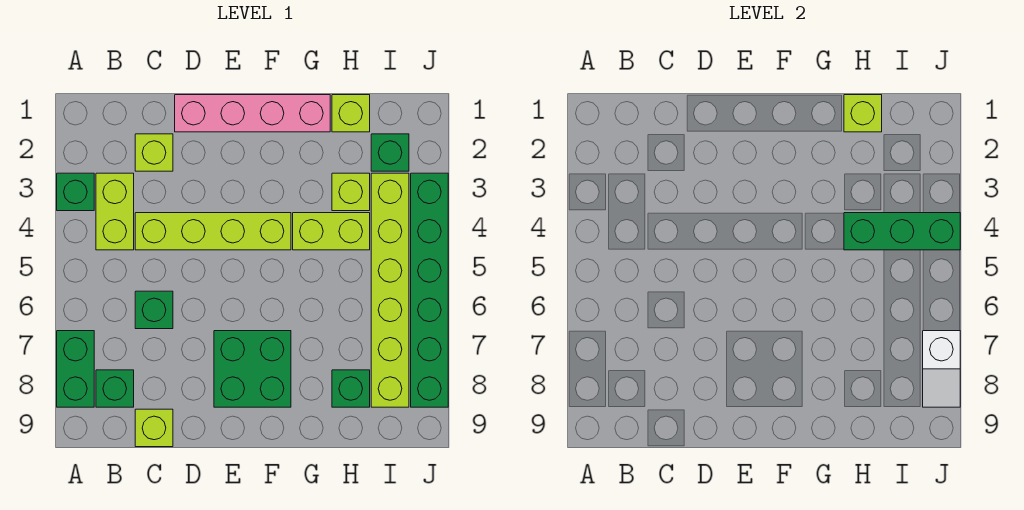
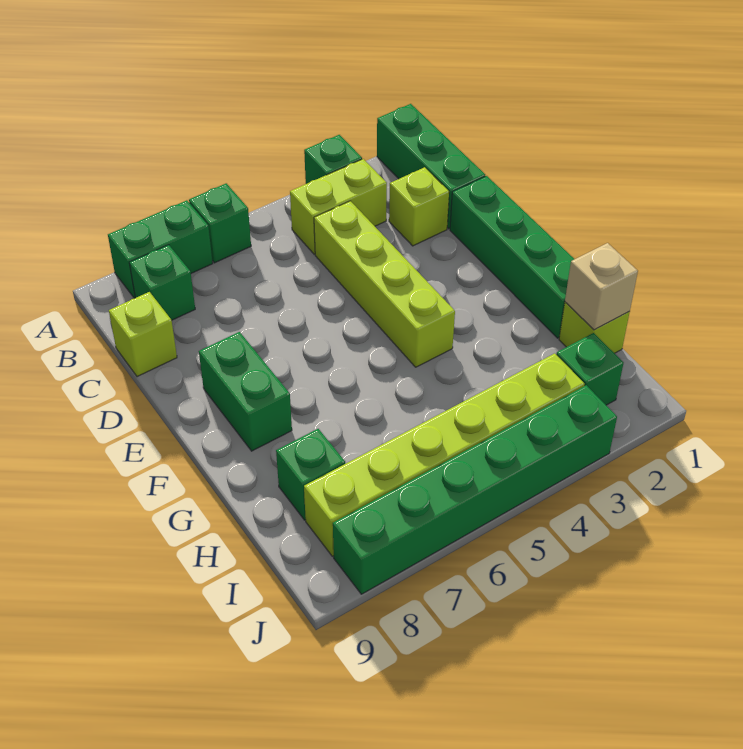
green 1x1 brick [135,291,173,329] -> green 1x1 brick moved to [189,183,251,263]
pink 1x4 brick [175,95,330,132] -> green 1x4 brick [450,176,574,338]
green 2x2 brick [214,331,291,407] -> green 1x2 brick [199,332,292,451]
lime 1x2 brick [293,213,370,250] -> none
lime 1x1 brick [844,95,882,132] -> tan 1x1 brick [565,243,638,330]
lime 1x1 brick [332,173,370,211] -> none
green 1x3 brick [844,213,960,250] -> green 1x3 brick moved to [377,104,485,229]
white 1x2 slope [923,331,960,407] -> none

